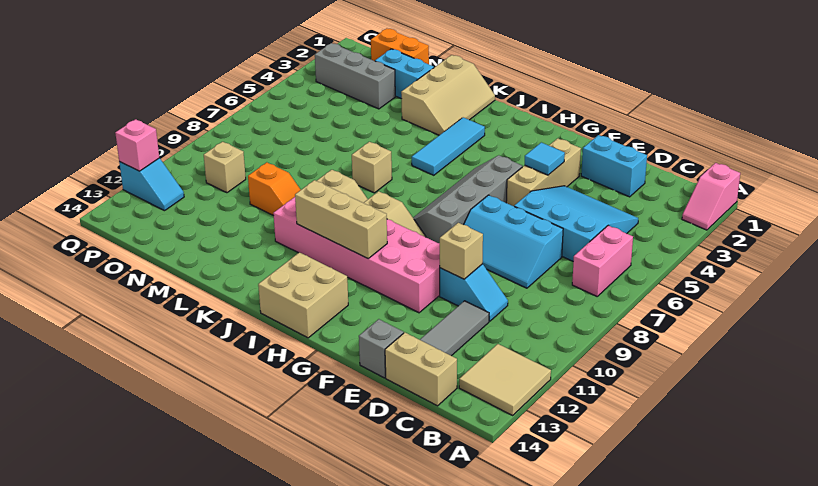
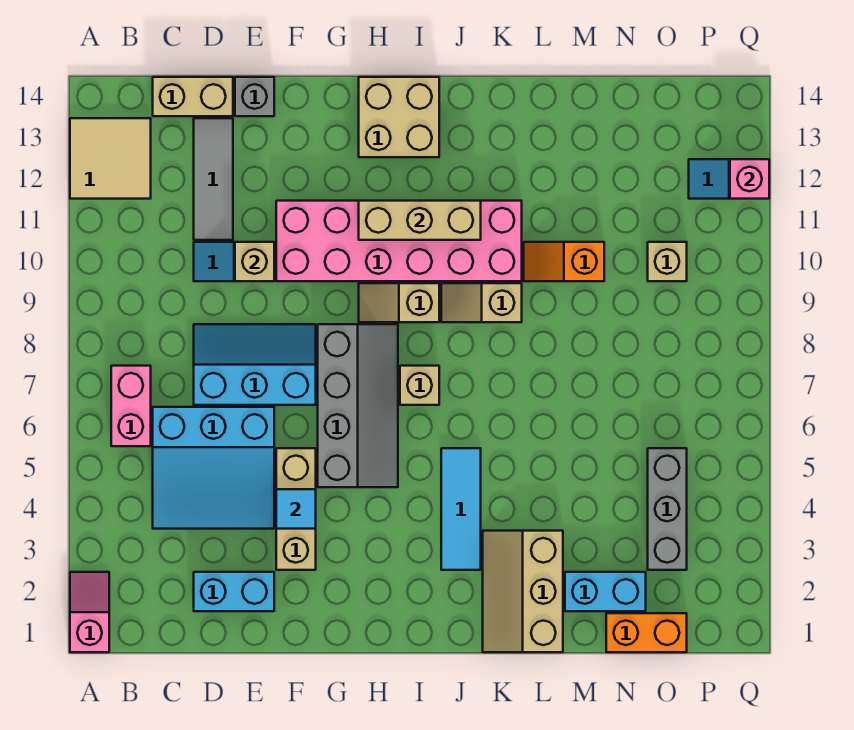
tan 1x1 brick [352,142,392,193] -> tan 1x1 brick moved to [400,366,439,405]
grey 1x3 brick [315,43,395,109] -> grey 1x3 brick turned to [648,448,687,570]

